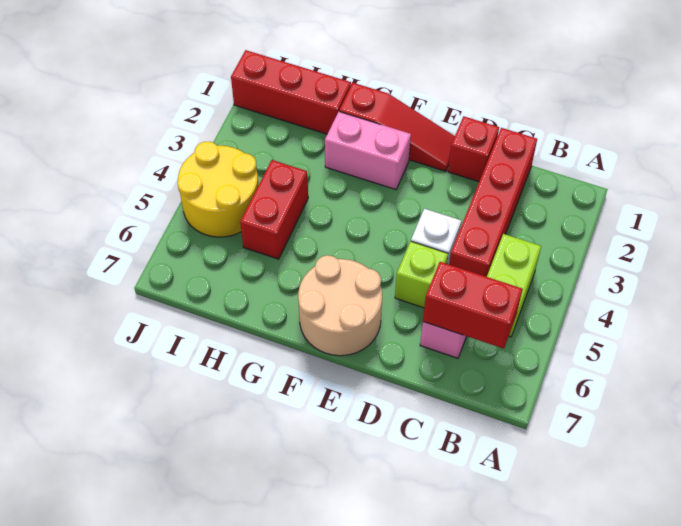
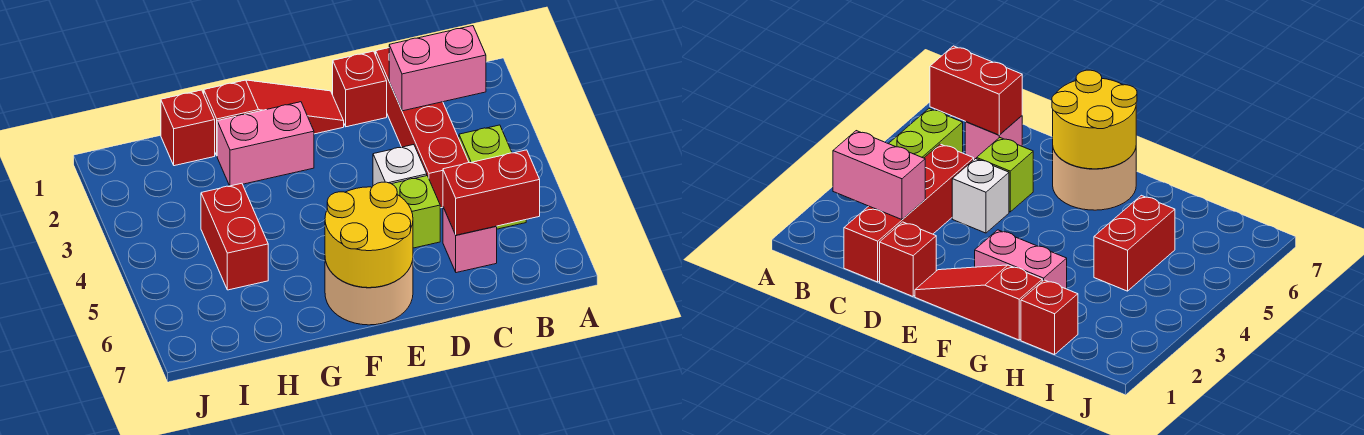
none -> pink 1x2 brick [389,26,486,111]
red 1x3 brick [231,50,351,134] -> red 1x1 brick [161,90,215,166]
yellow 2x2 round brick [178,142,259,237] -> yellow 2x2 round brick moved to [325,182,413,288]

